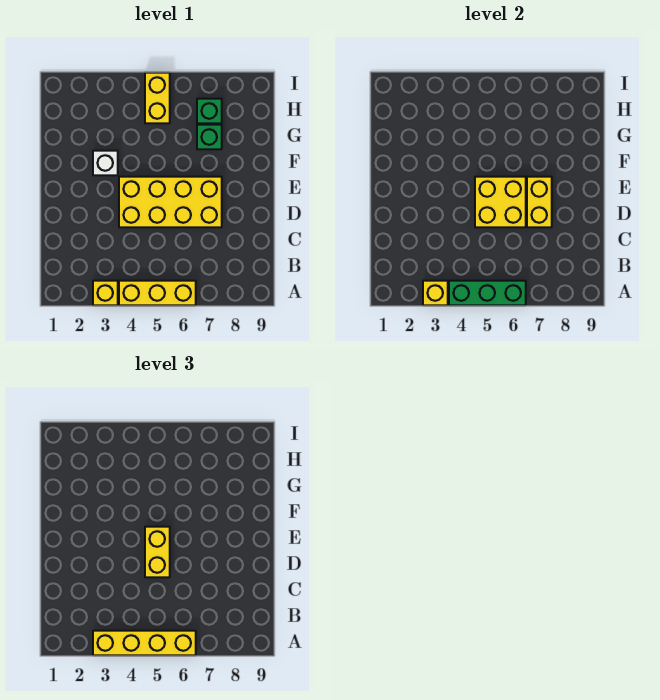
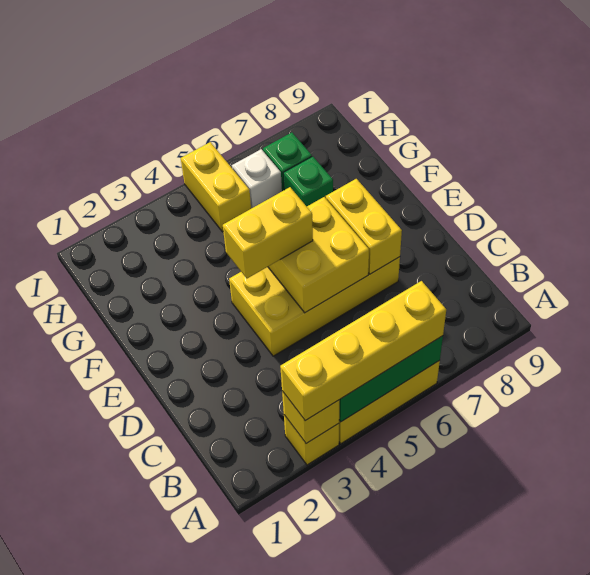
yellow 1x2 brick [145,527,170,577] -> yellow 1x2 brick turned to [223,187,313,278]
white 1x1 brick [93,151,118,175] -> white 1x1 brick moved to [232,149,282,208]

